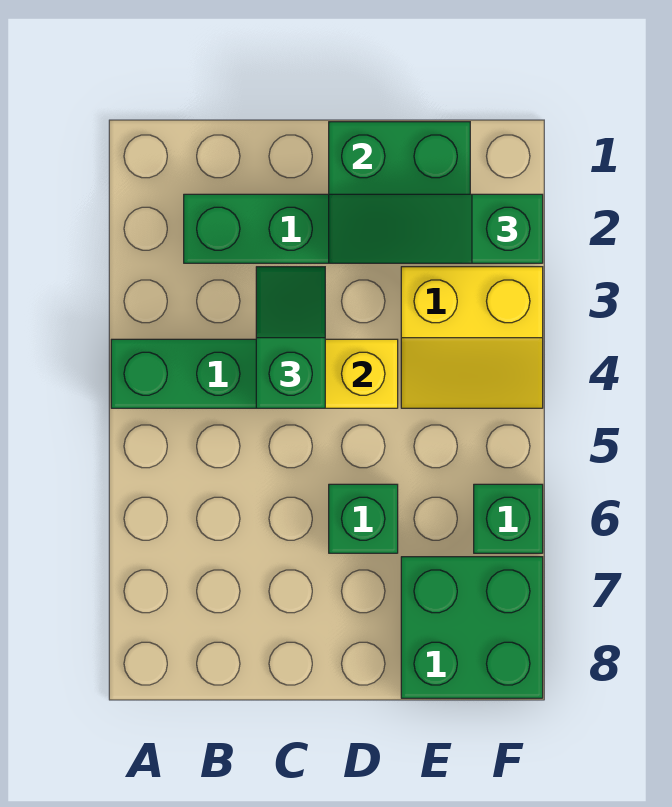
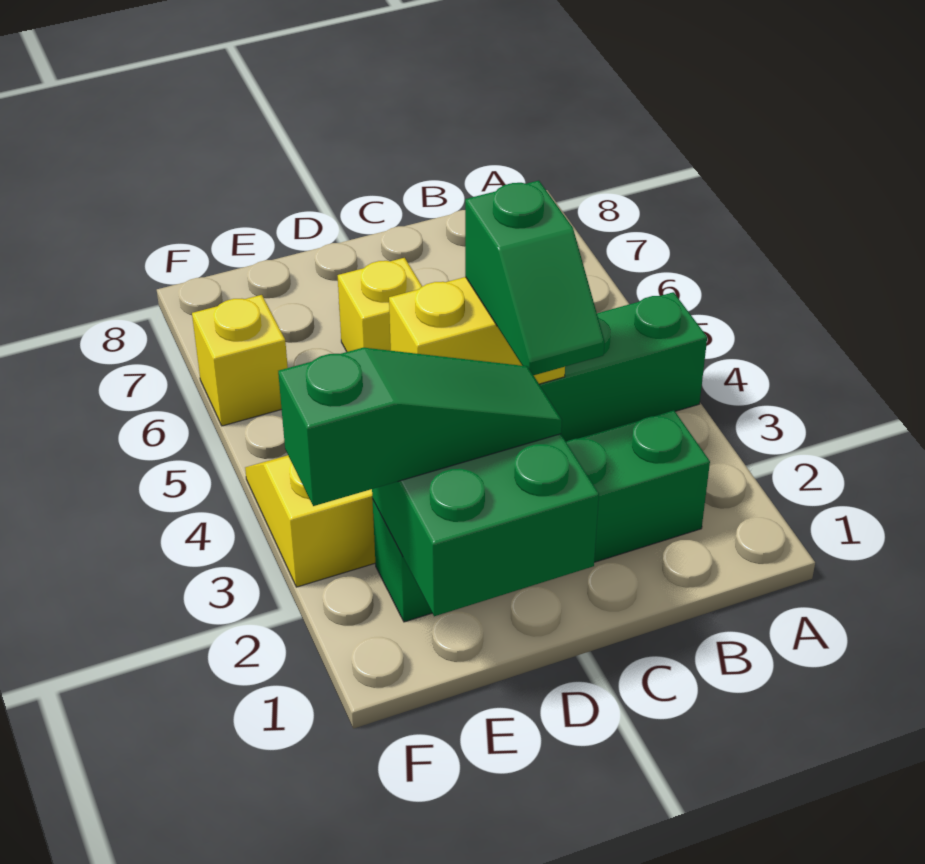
green 1x1 brick [329,484,398,553] -> yellow 1x1 brick [338,258,422,352]
green 2x2 brick [401,557,543,698] -> none
green 1x1 brick [474,484,543,553] -> yellow 1x1 brick [192,295,288,426]

